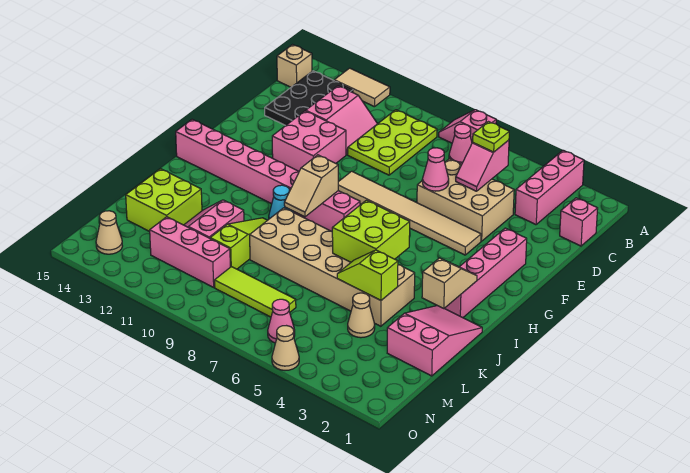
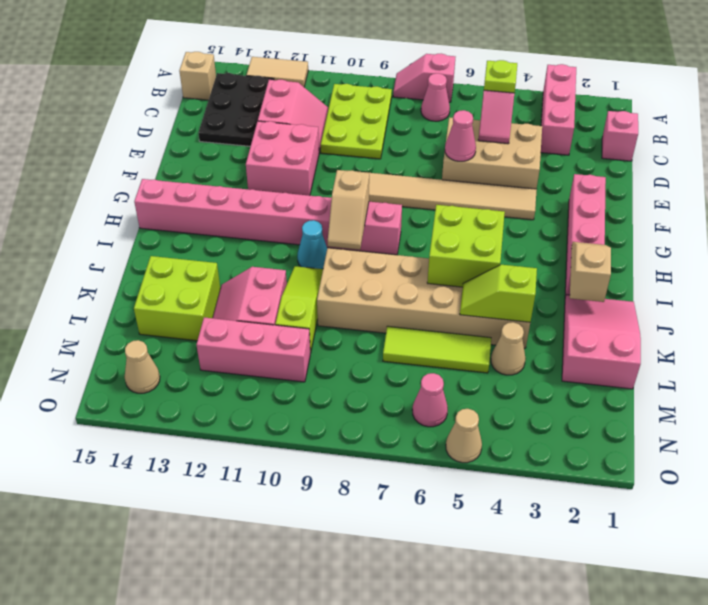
lime 1x3 tile [214,267,296,317] -> lime 1x3 tile moved to [383,326,491,373]

